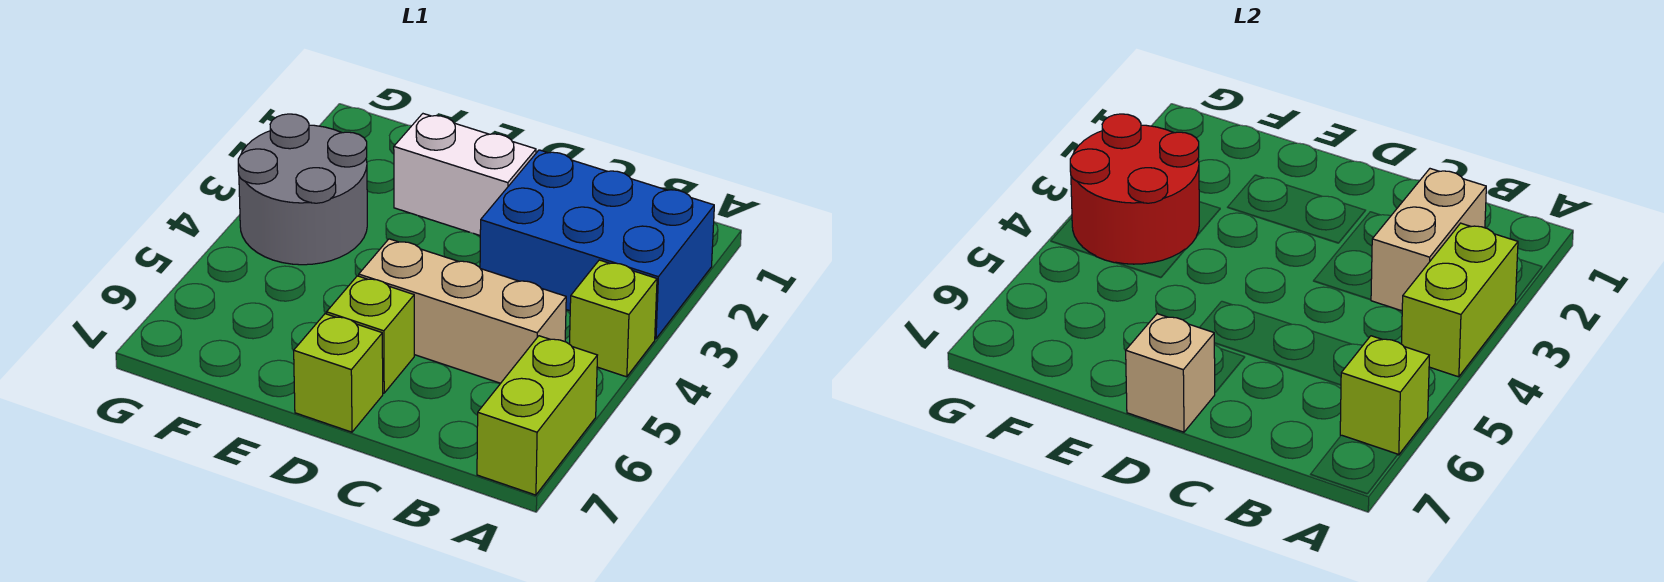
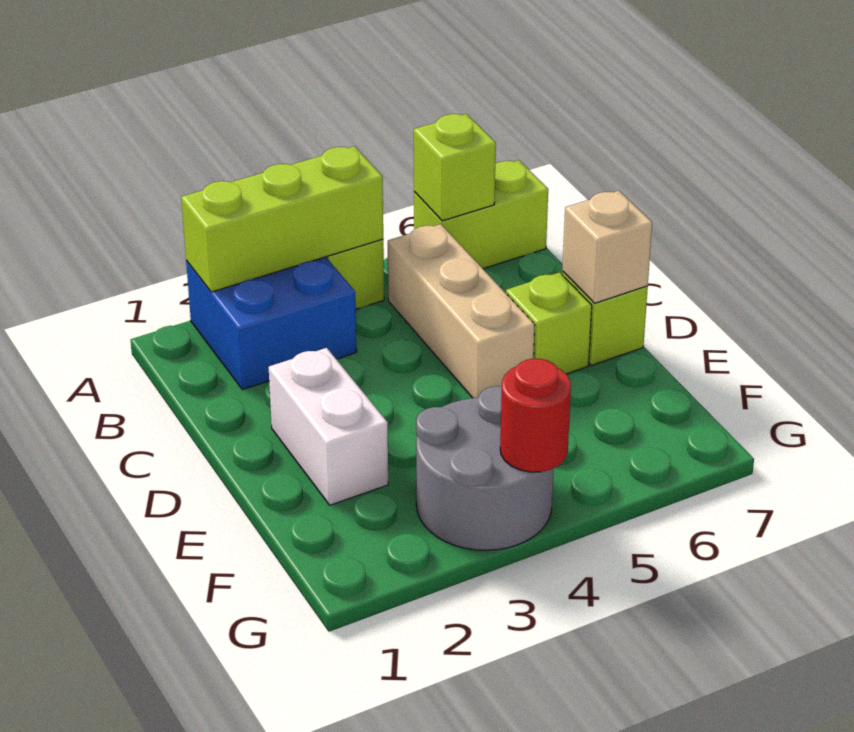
blue 2x3 brick [480,150,714,339] -> blue 2x2 brick [186,257,357,390]
lime 1x2 brick [1401,223,1518,377] -> lime 1x3 brick [181,146,383,292]
tan 1x2 brick [1371,169,1486,311] -> none
red 2x2 round brick [1070,114,1199,264] -> red 1x1 round brick [500,359,571,472]

